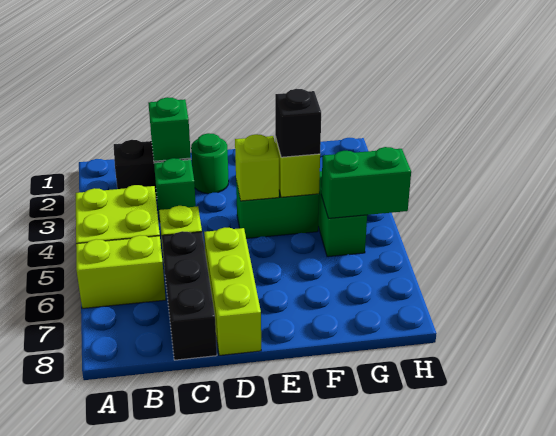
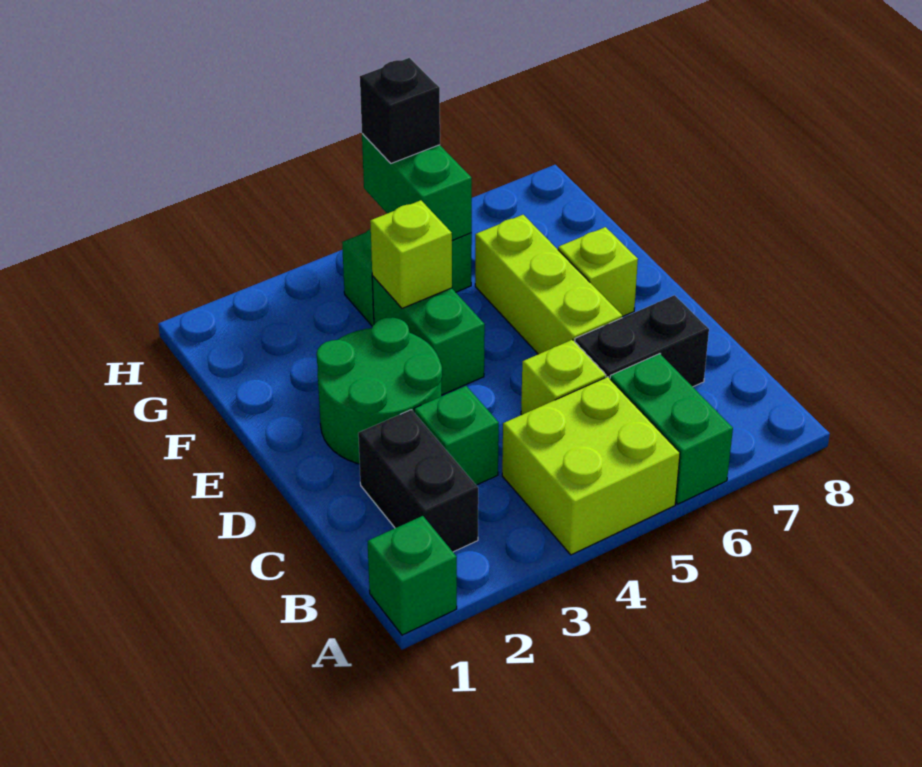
lime 1x2 brick [76,235,166,309] -> green 1x2 brick [610,354,733,504]
green 1x1 brick [148,97,191,161] -> green 1x1 brick moved to [367,516,457,635]
black 1x3 brick [162,231,217,360] -> black 1x2 brick [575,295,709,387]
green 1x1 round brick [191,133,229,194] -> green 2x2 round brick [317,317,442,464]
lime 1x3 brick [204,228,261,355] -> lime 1x3 brick turned to [475,215,622,354]
lime 1x1 brick [235,134,279,201] -> lime 1x1 brick moved to [558,227,638,317]
black 1x1 brick [275,89,321,157] -> black 1x1 brick moved to [360,58,440,163]

